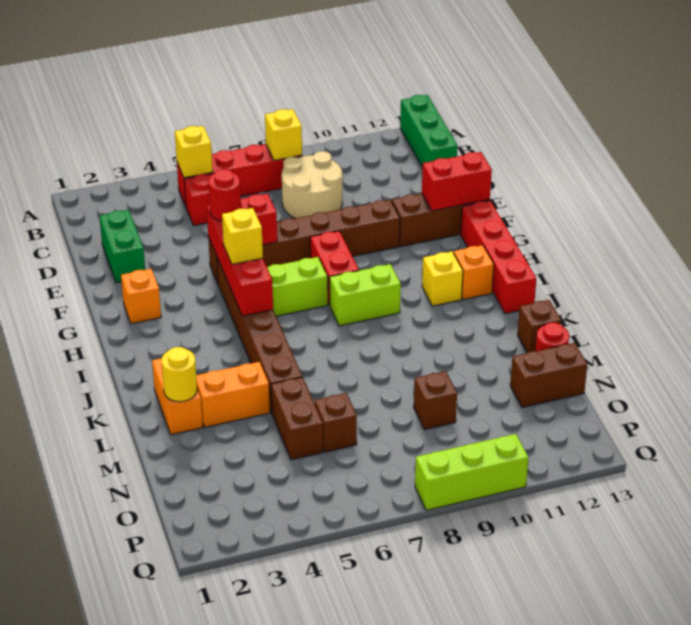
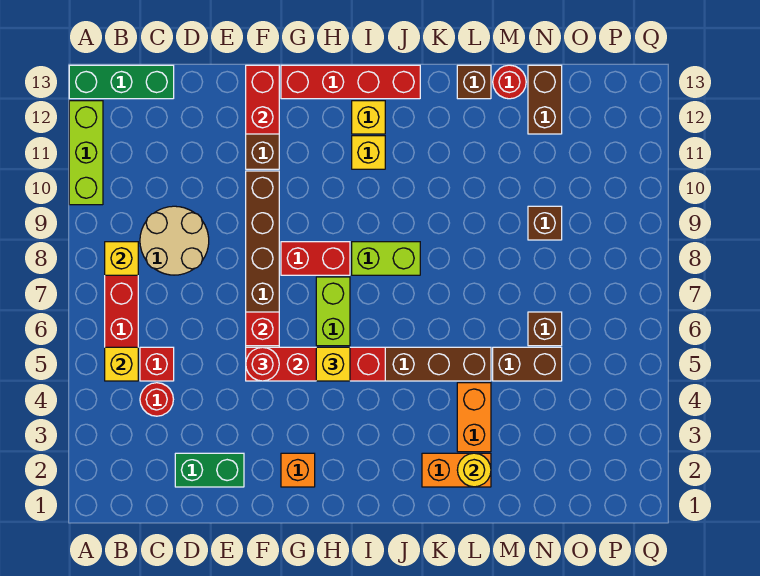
none -> red 1x1 round brick [140,383,173,416]
lime 1x2 brick [329,264,401,326] -> lime 1x2 brick turned to [352,242,420,275]
orange 1x1 brick [454,245,494,300] -> yellow 1x1 brick [352,101,385,134]
lime 1x3 brick [415,434,528,510] -> lime 1x3 brick moved to [69,101,103,205]

